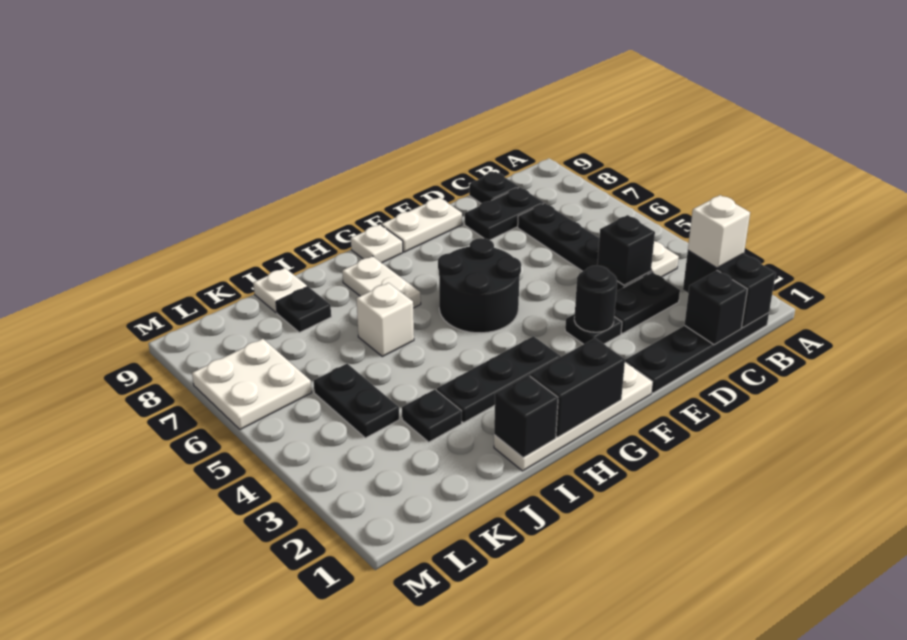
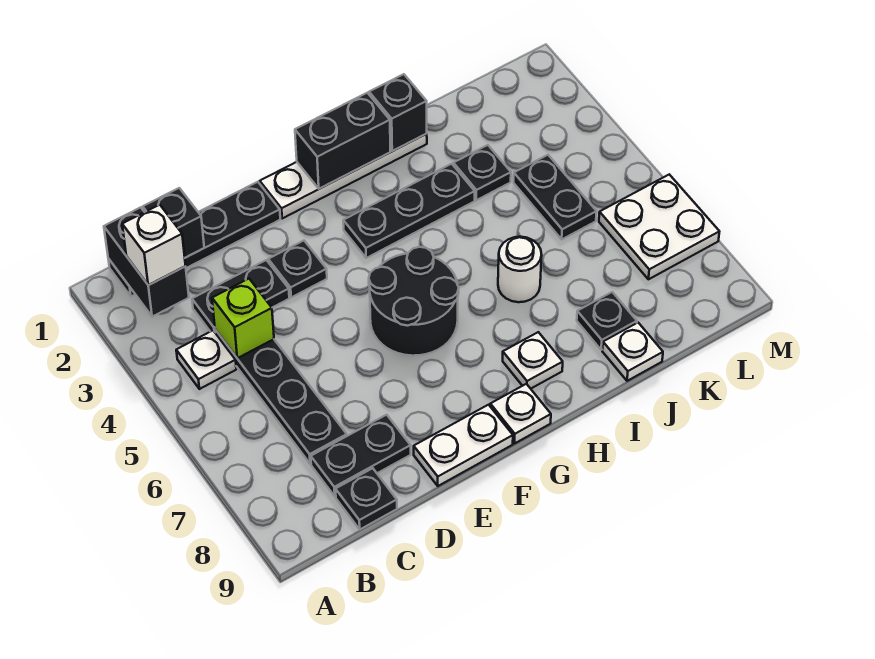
black 1x1 brick [597,215,655,285] -> lime 1x1 brick [212,279,274,358]
black 1x1 round brick [574,266,617,332] -> none
white 1x2 plate [342,256,421,308] -> white 1x1 plate [503,332,563,389]
white 1x1 brick [356,283,414,357] -> white 1x1 round brick [498,237,542,302]

